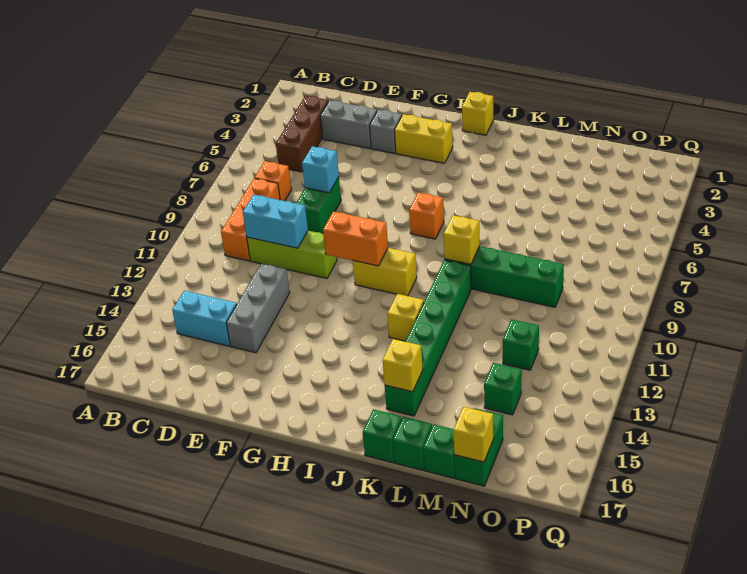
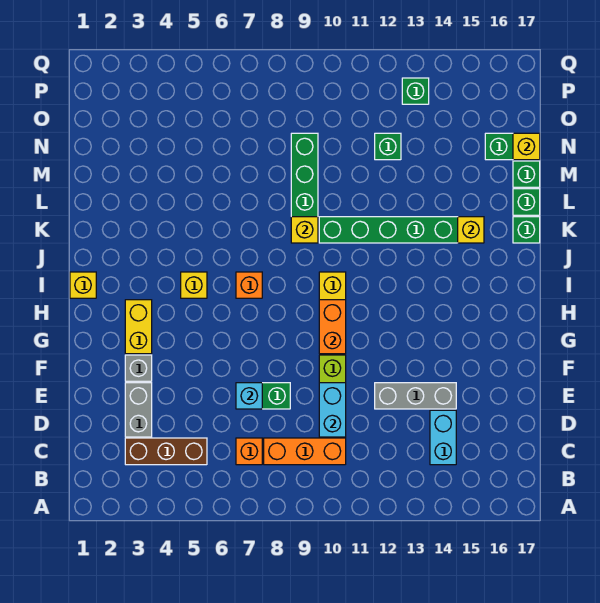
yellow 1x1 brick [387,294,424,341] -> yellow 1x1 brick moved to [181,272,207,298]
green 1x1 brick [484,363,522,415] -> green 1x1 brick moved to [402,78,429,104]

